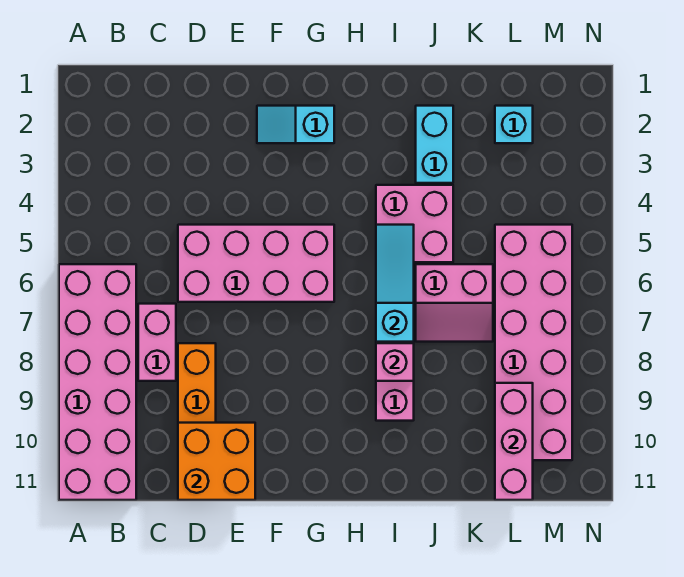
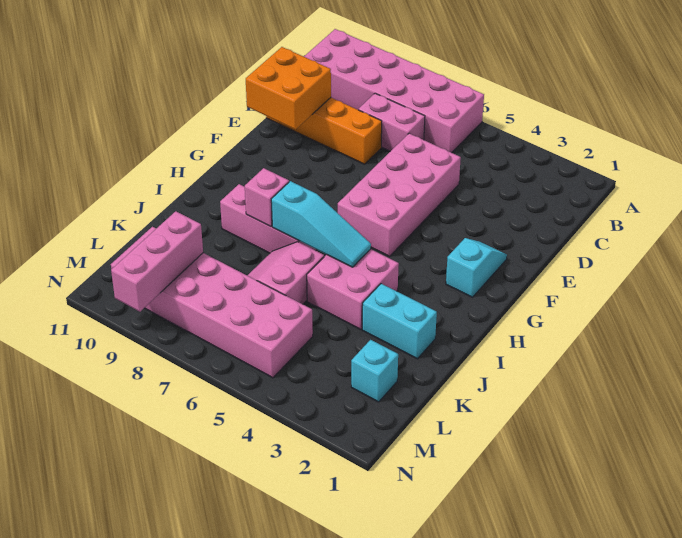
pink 1x3 brick [495,383,533,500] -> pink 1x3 brick turned to [111,211,203,312]

